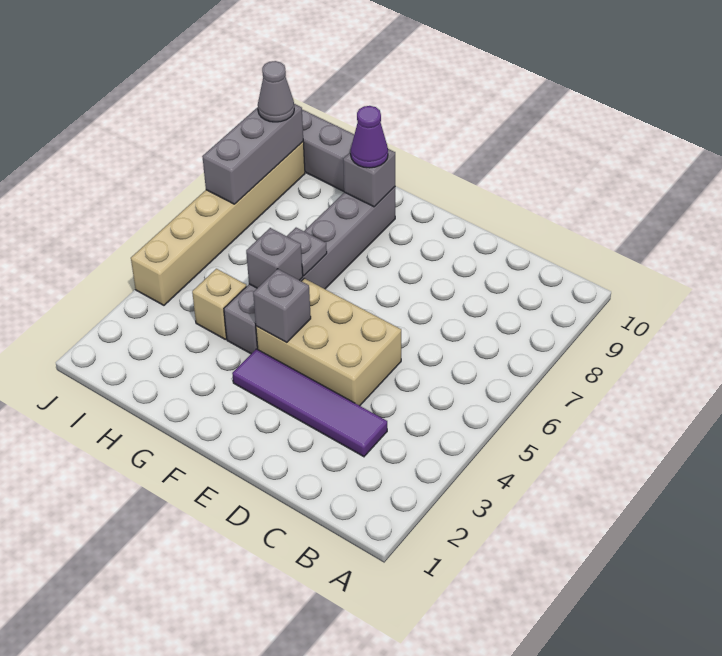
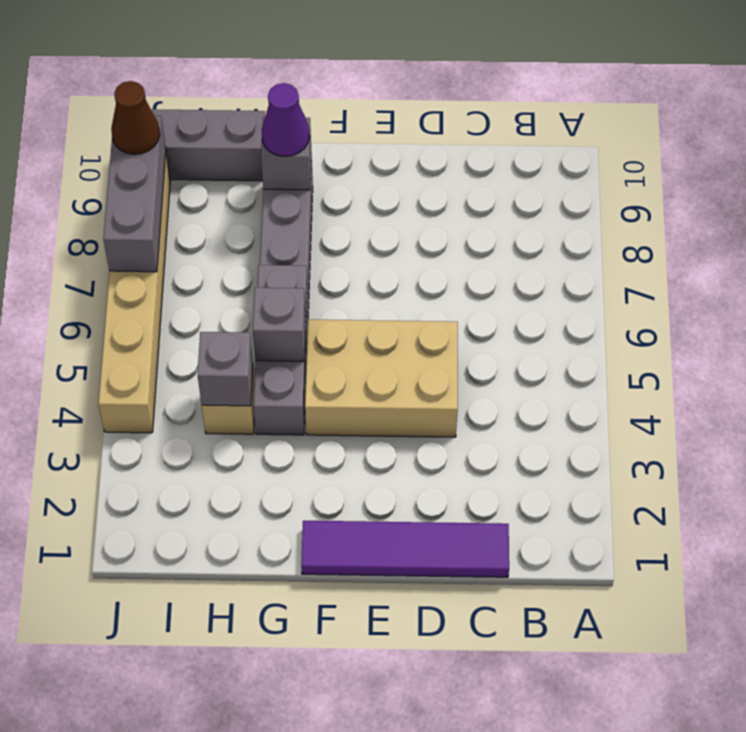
purple 1x4 tile [232,349,387,457] -> purple 1x4 tile moved to [301,521,509,577]
grey 1x1 brick [253,269,311,343] -> grey 1x1 brick moved to [198,332,253,406]
grey 1x1 cone [258,61,294,122] -> brown 1x1 cone [111,81,160,154]

